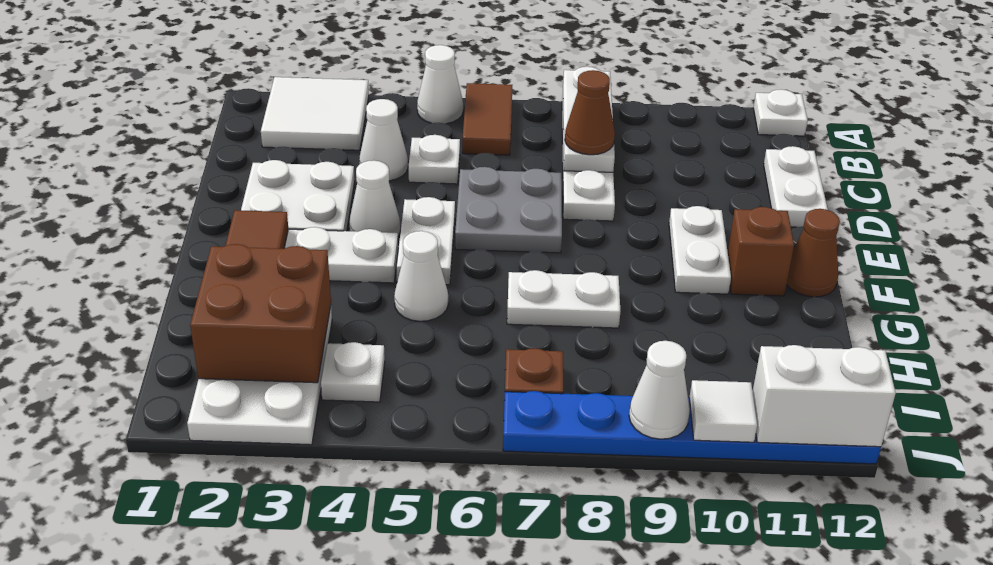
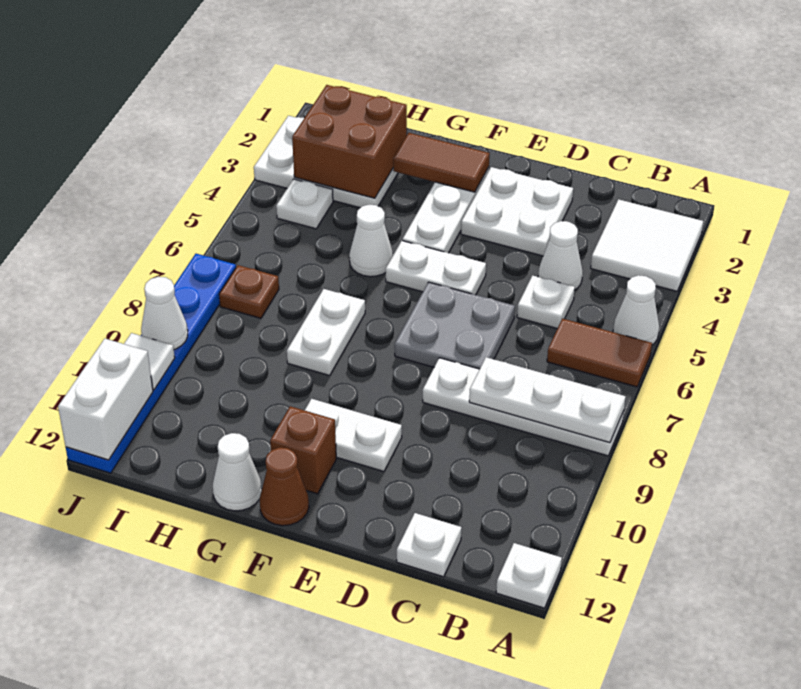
brown 1x1 cone [565,70,615,155] -> none
white 1x2 plate [764,146,828,227] -> white 1x1 plate [397,513,462,577]
white 1x1 cone [349,160,400,236] -> white 1x1 cone moved to [213,433,262,511]

